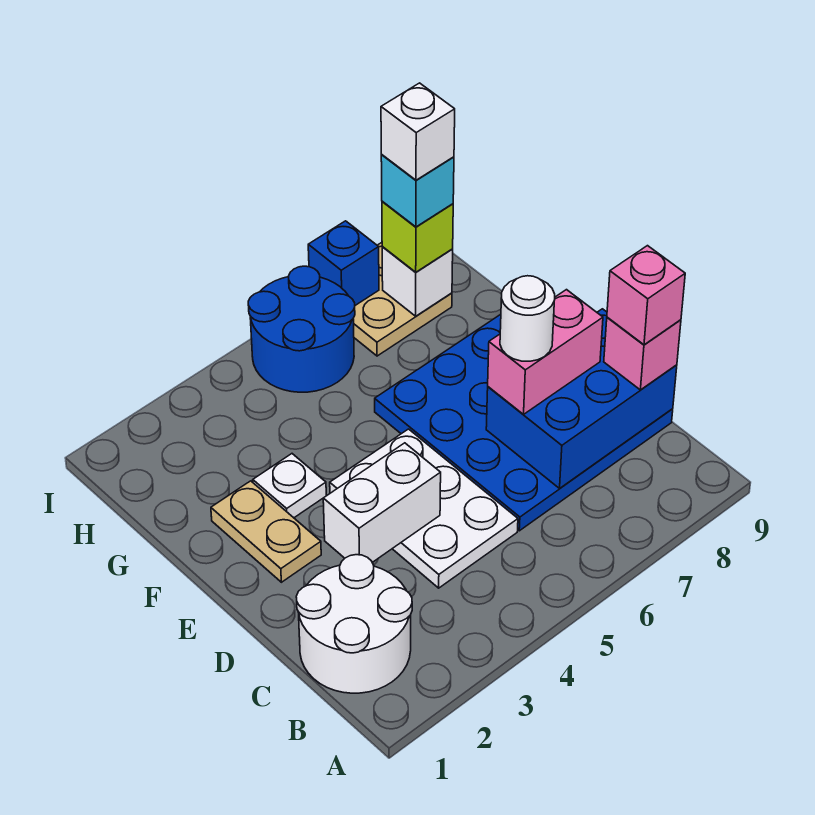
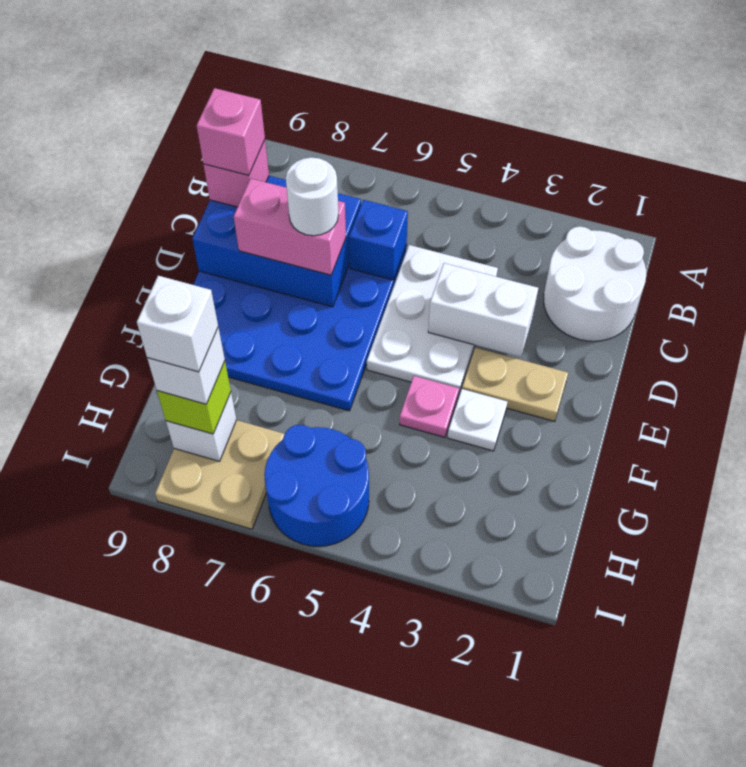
tan 1x2 plate [211,481,321,582] -> tan 1x2 plate turned to [462,348,568,421]
none -> pink 1x1 plate [400,376,459,437]
cyan 1x1 brick [381,155,454,227] -> white 1x1 brick [147,327,225,404]
blue 1x1 brick [308,221,379,305] -> blue 1x1 brick moved to [349,200,408,280]

